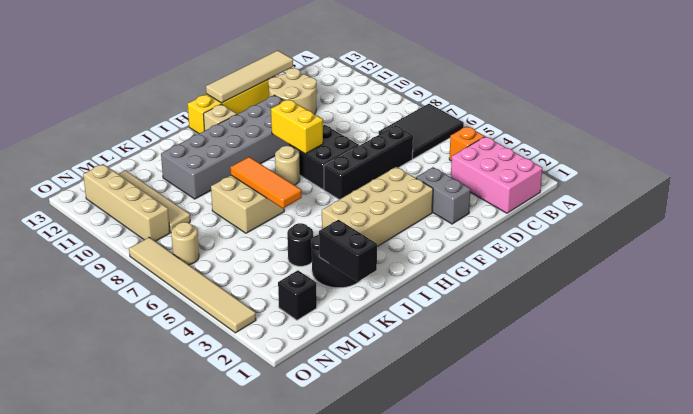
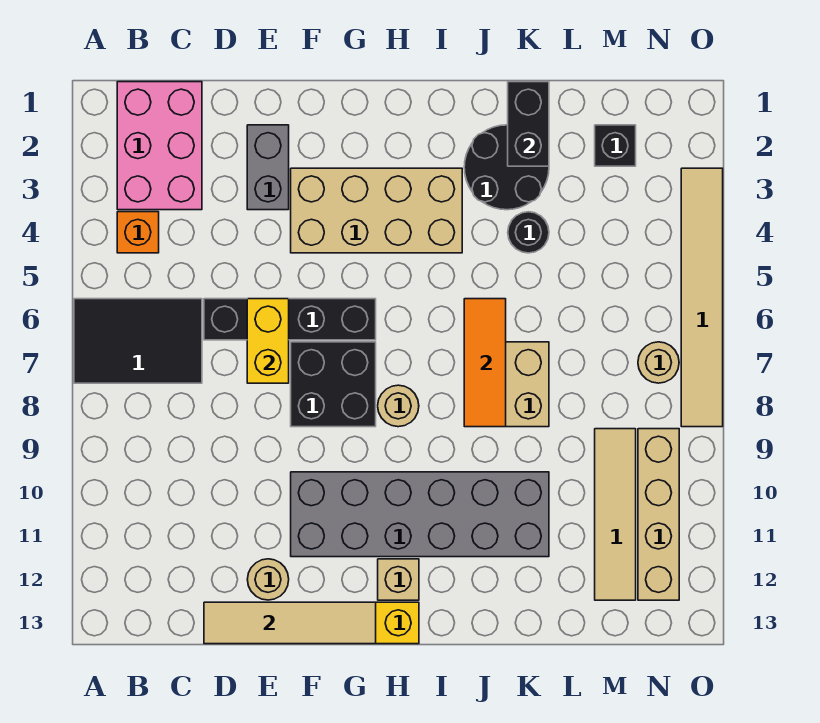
tan 2x2 round brick [268,68,317,114] -> tan 1x1 round brick [247,559,289,600]
yellow 1x2 brick [271,99,323,154] -> yellow 1x2 brick moved to [247,299,289,383]

